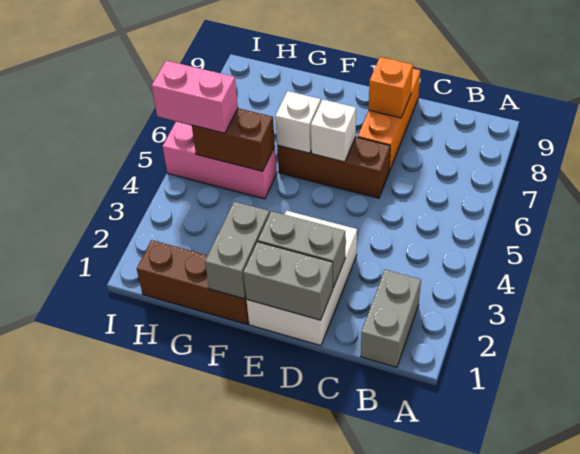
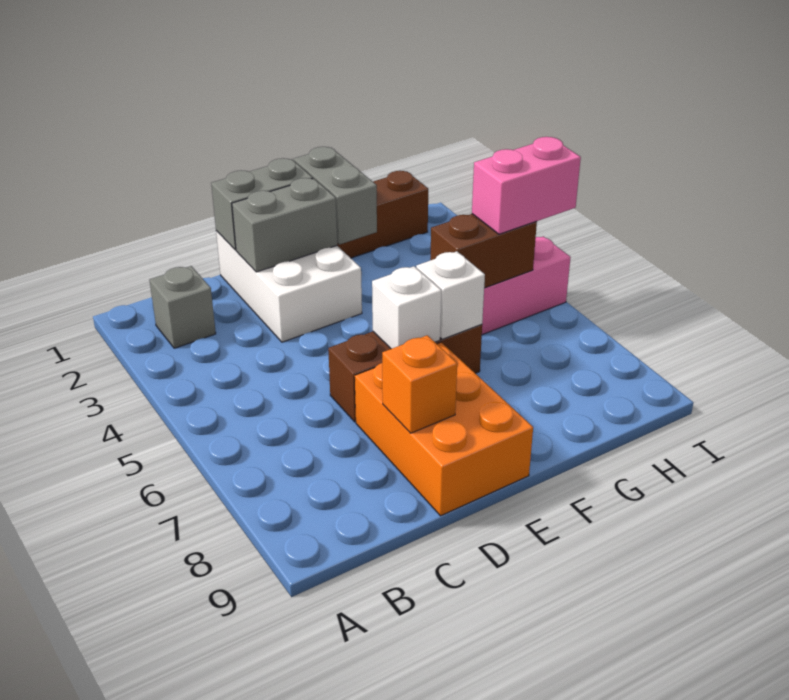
grey 1x2 brick [361,270,421,367] -> grey 1x1 brick [149,266,216,348]
orange 1x3 brick [358,69,420,172] -> orange 2x3 brick [355,342,533,516]

